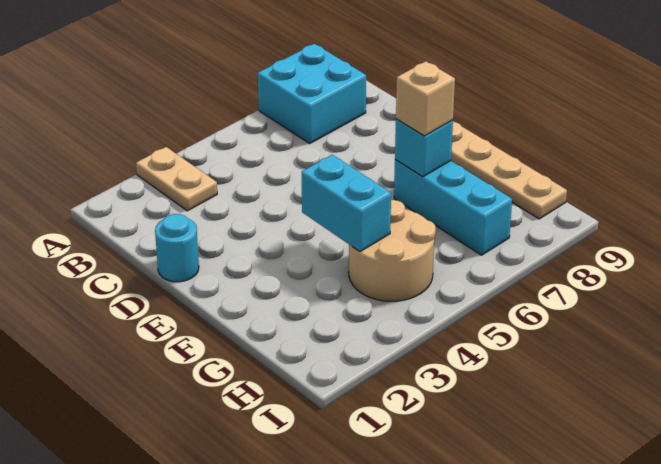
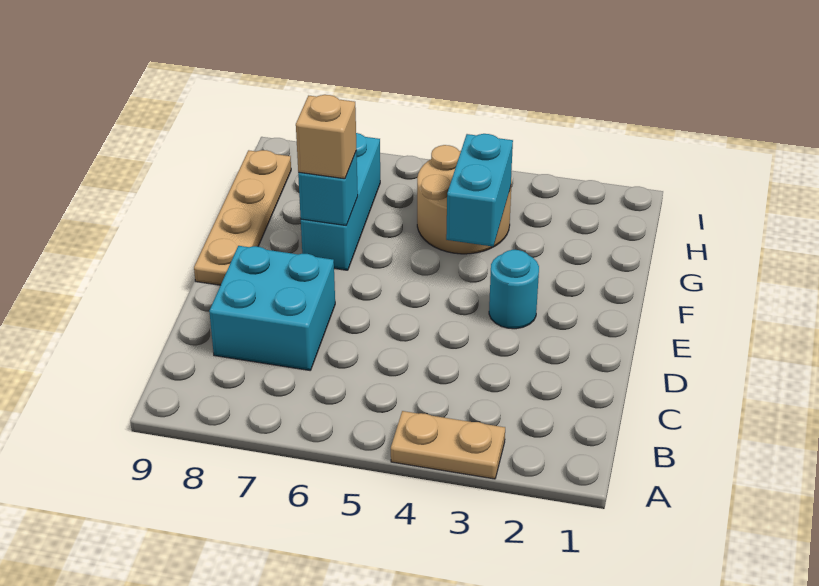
tan 1x2 plate [136,147,217,211] -> tan 1x2 plate turned to [391,411,505,479]
cyan 2x2 brick [258,44,366,143] -> cyan 2x2 brick moved to [209,246,335,370]
cyan 1x1 round brick [155,214,199,282] -> cyan 1x1 round brick moved to [489,250,539,329]

